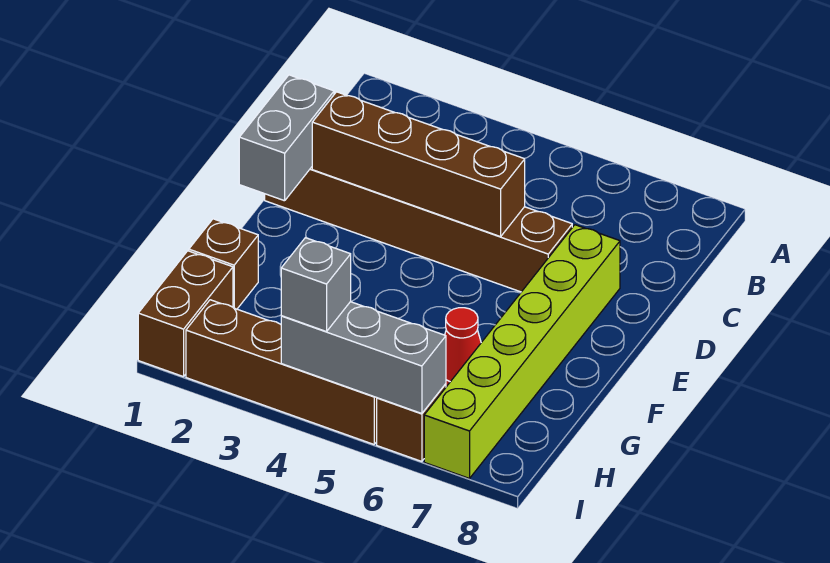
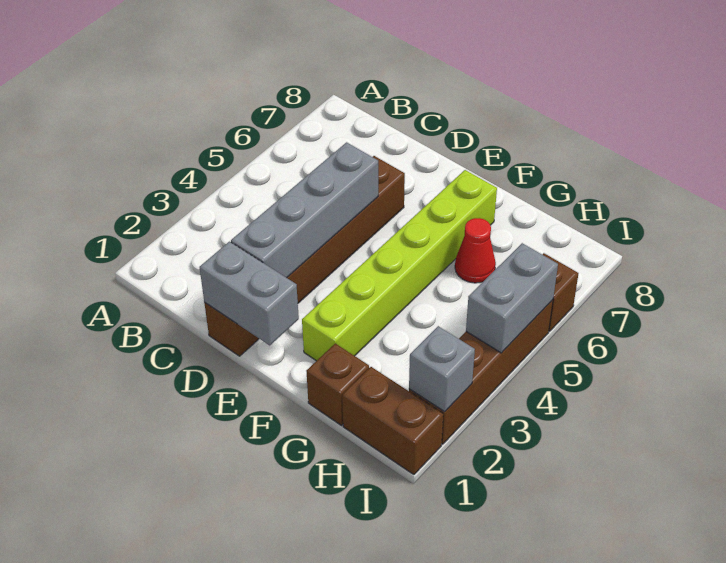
brown 1x4 brick [312,92,525,237] -> grey 1x4 brick [231,142,378,278]
lime 1x6 brick [424,225,620,478] -> lime 1x6 brick turned to [302,170,497,361]
grey 1x3 brick [281,302,446,414] -> grey 1x2 brick [466,243,558,353]
grey 1x1 brick [281,238,351,332] -> grey 1x1 brick moved to [409,326,475,411]

